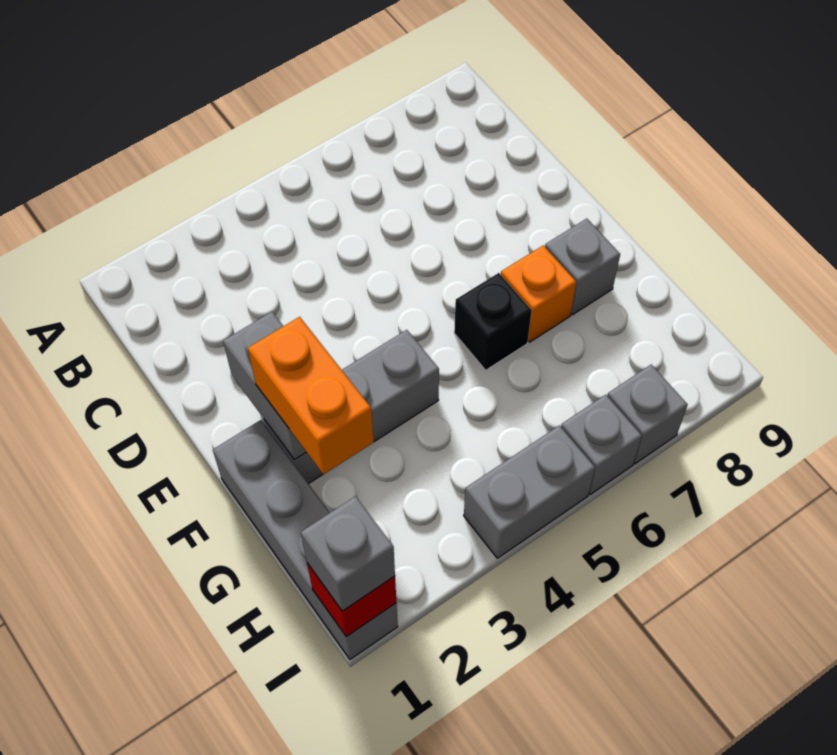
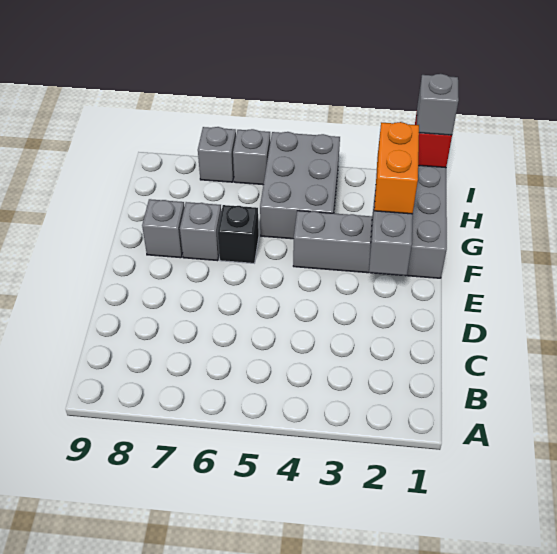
orange 1x1 brick [501,245,576,342] -> grey 1x1 brick [180,202,221,261]
grey 1x2 brick [464,426,595,558] -> grey 2x3 brick [260,132,340,239]

